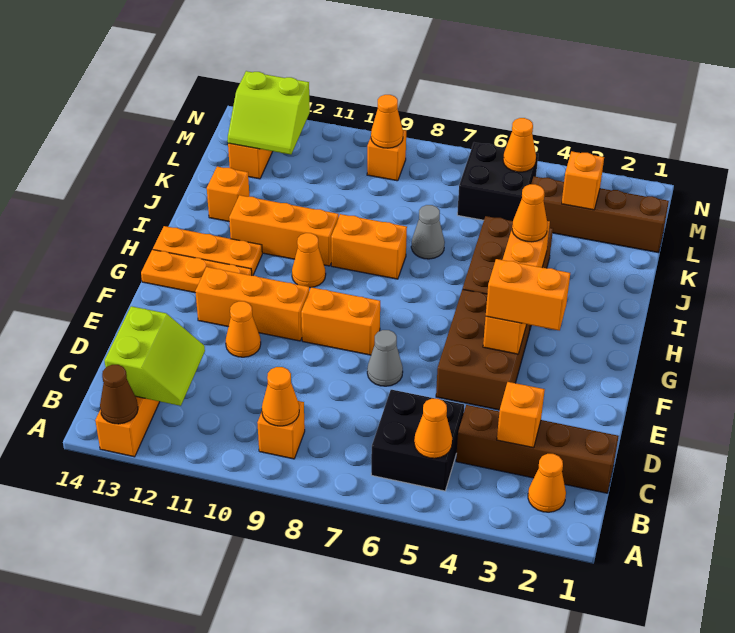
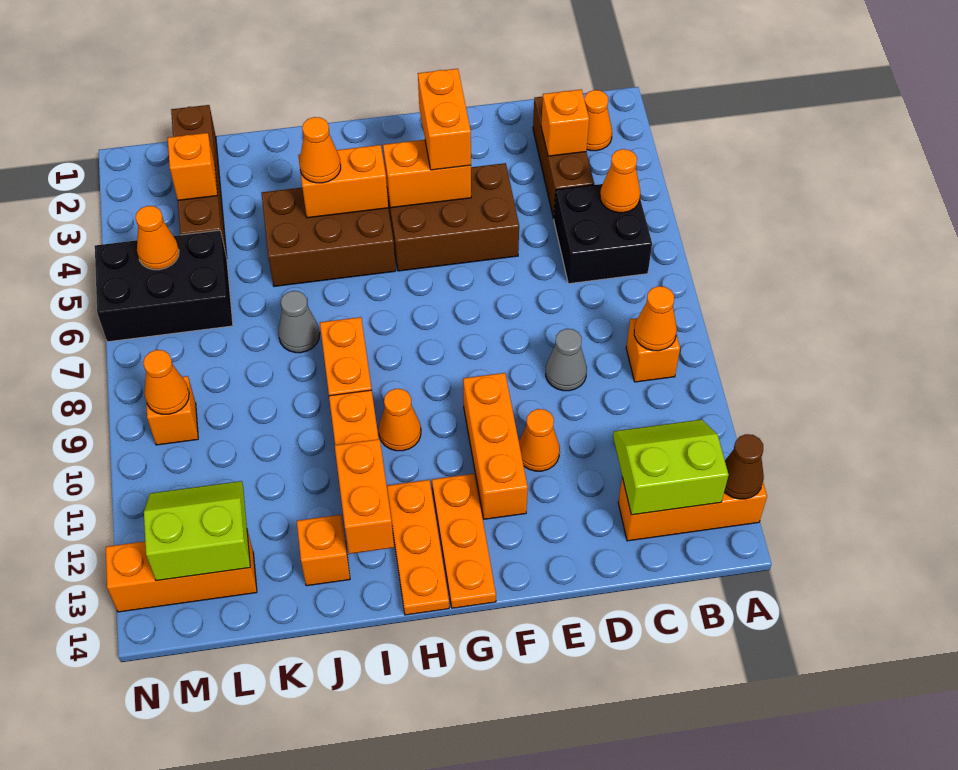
brown 1x4 brick [456,405,619,493] -> brown 1x3 brick [533,97,594,219]
grey 1x1 cone [367,330,403,386] -> grey 1x1 cone moved to [546,329,587,391]
orange 1x2 brick [301,287,380,355] -> orange 1x2 brick moved to [335,439,394,554]
black 2x2 brick [457,143,538,221] -> black 2x3 brick [95,230,233,342]
lime 2x2 slope [228,71,310,155] -> lime 2x2 slope turned to [144,481,250,581]

